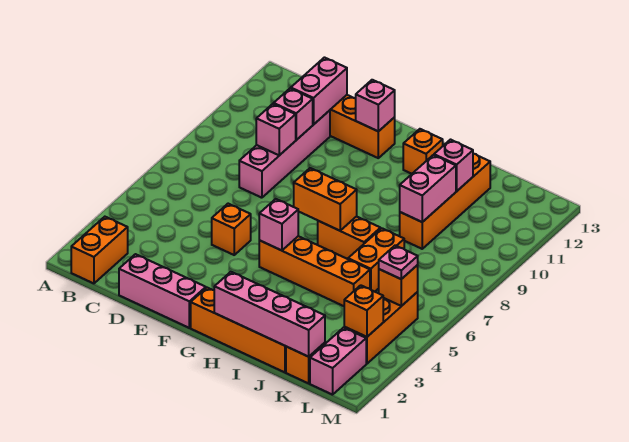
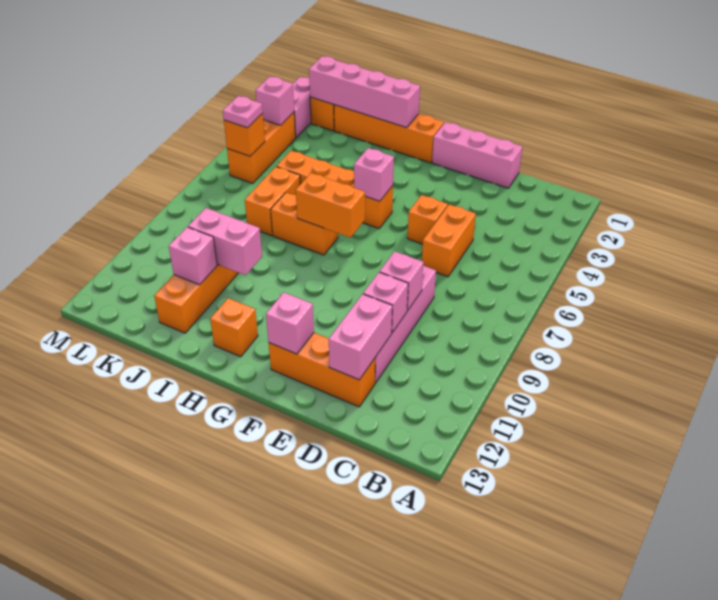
orange 1x2 brick [71,217,128,283] -> orange 1x2 brick moved to [422,204,476,277]
pink 1x2 brick [400,155,456,222] -> pink 1x2 brick turned to [188,208,262,275]
orange 1x1 brick [344,285,383,337] -> pink 1x1 brick [255,77,294,125]

